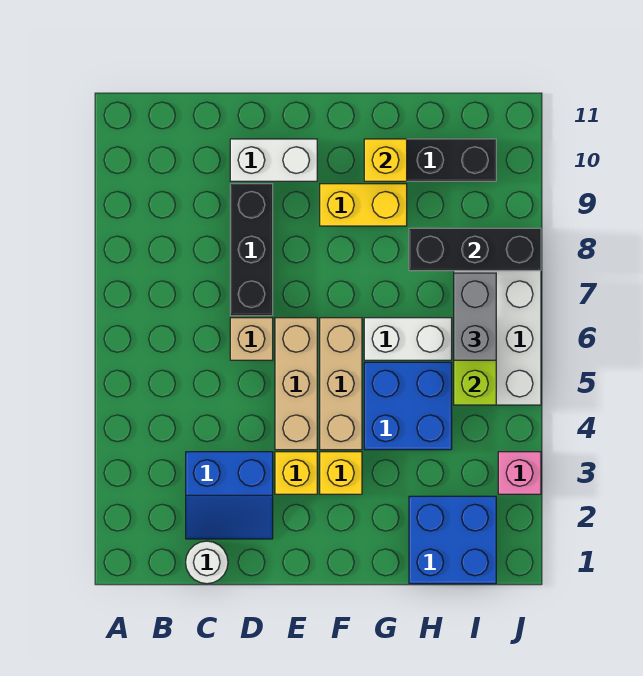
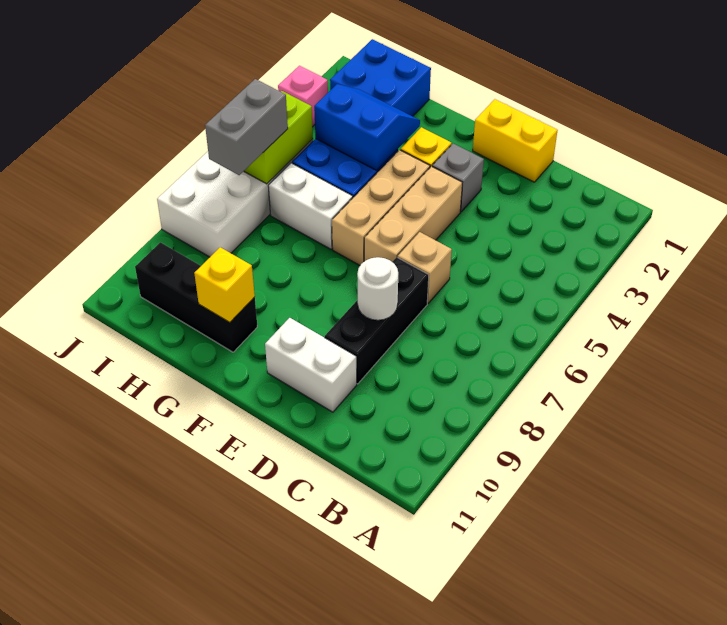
white 1x1 round brick [186,541,228,584] -> white 1x1 round brick moved to [357,257,398,320]
blue 2x2 slope [186,452,273,539] -> blue 2x2 slope moved to [314,84,420,170]
yellow 1x1 brick [275,452,317,494] -> grey 1x1 brick [432,144,484,212]
yellow 1x2 brick [320,184,407,226] -> yellow 1x2 brick moved to [473,99,558,182]
black 1x3 brick [409,228,541,271] -> none

